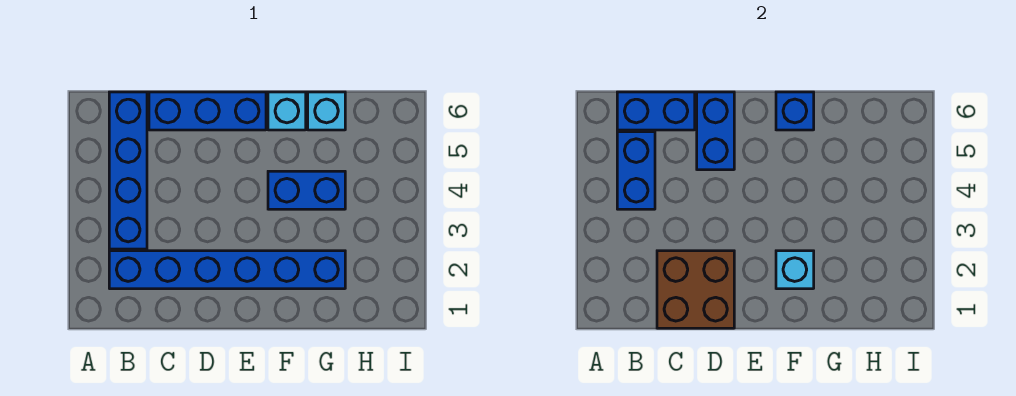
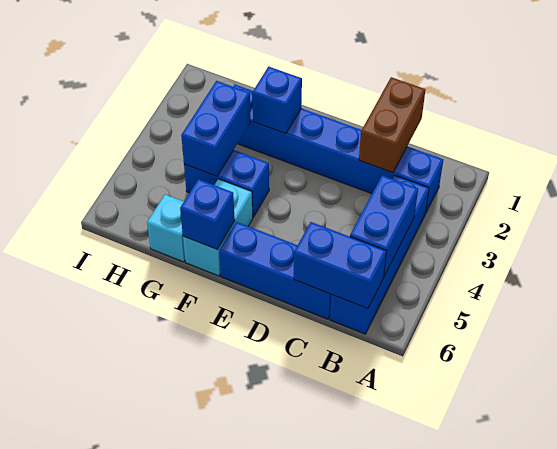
brown 2x2 brick [657,251,734,328] -> brown 1x2 brick [359,77,425,173]
blue 1x2 brick [697,92,734,170] -> blue 1x2 brick moved to [181,81,251,176]
cyan 1x1 brick [776,251,814,289] -> blue 1x1 brick [252,67,302,134]
cyan 1x1 brick [268,92,306,130] -> cyan 1x2 brick [183,179,253,276]

